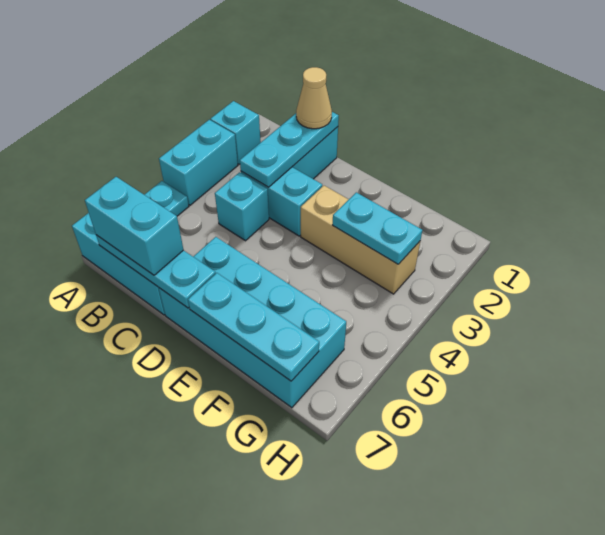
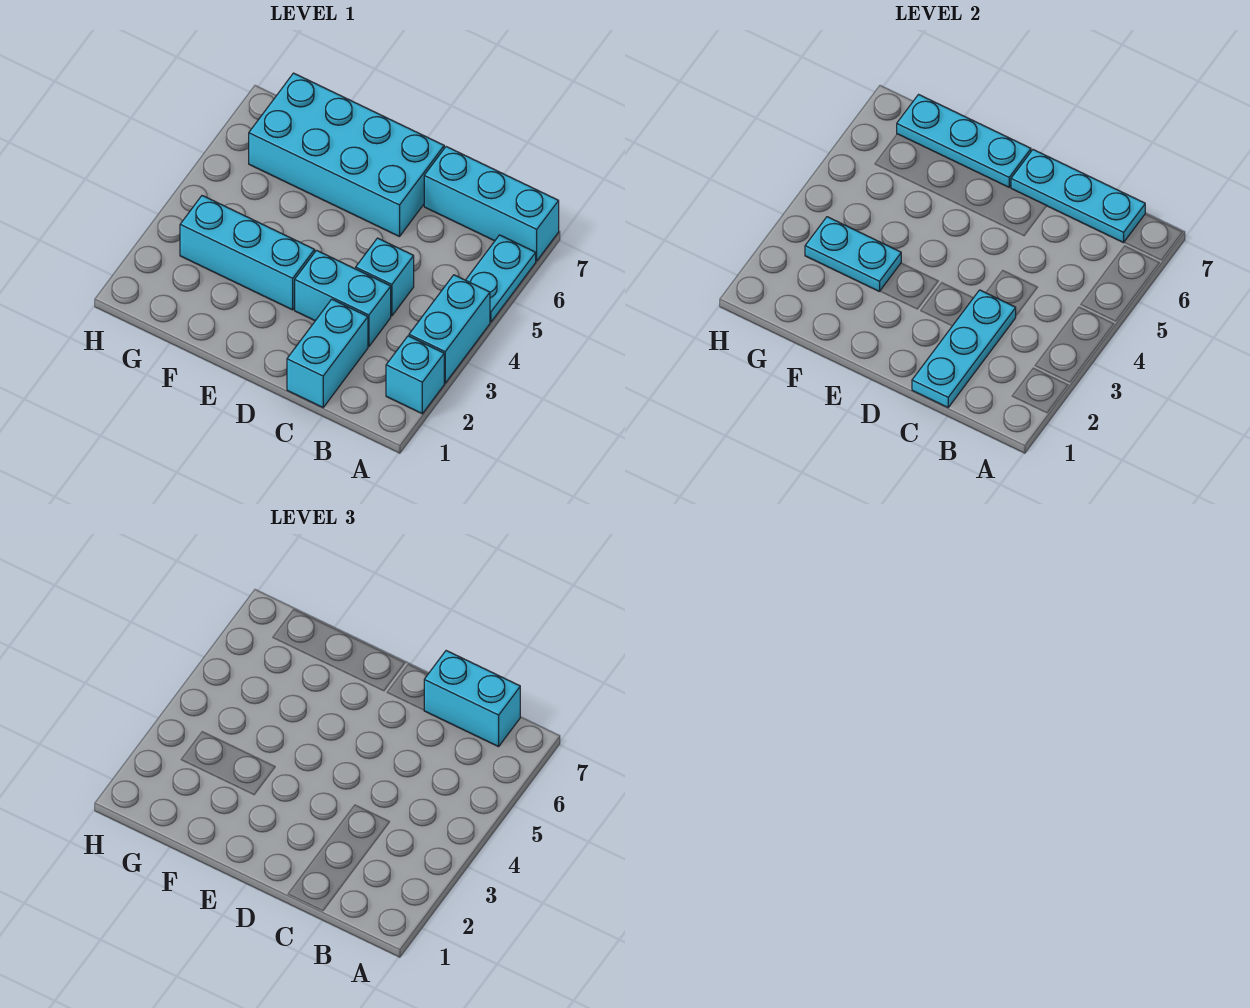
tan 1x1 cone [296,67,332,129] -> none
tan 1x3 brick [301,186,420,294] -> cyan 1x3 brick [180,196,315,310]

